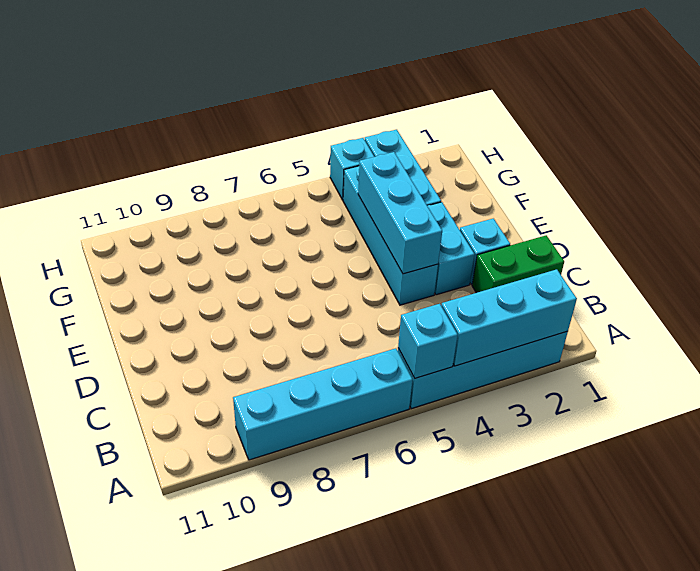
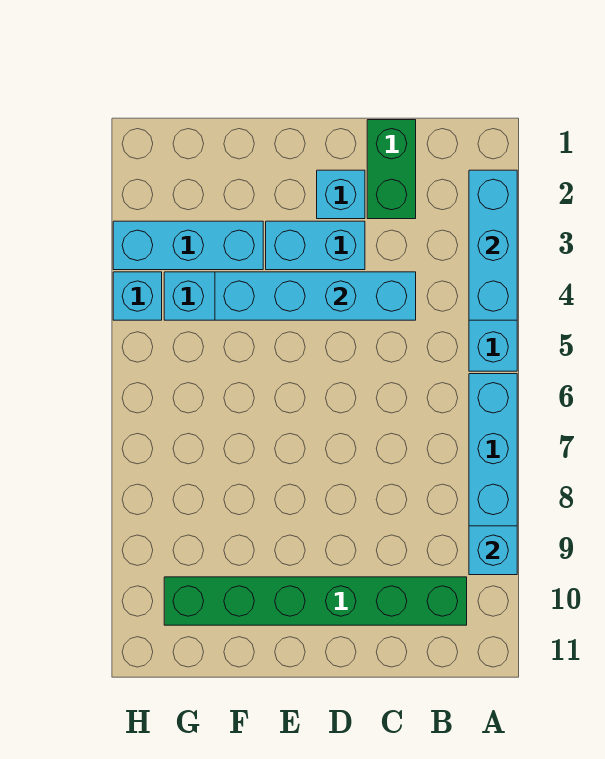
cyan 1x1 brick [398,304,458,378] -> cyan 1x1 brick moved to [469,526,517,575]
none -> green 1x6 brick [164,577,467,625]
cyan 1x3 brick [358,152,442,274] -> cyan 1x4 brick [215,272,416,320]

